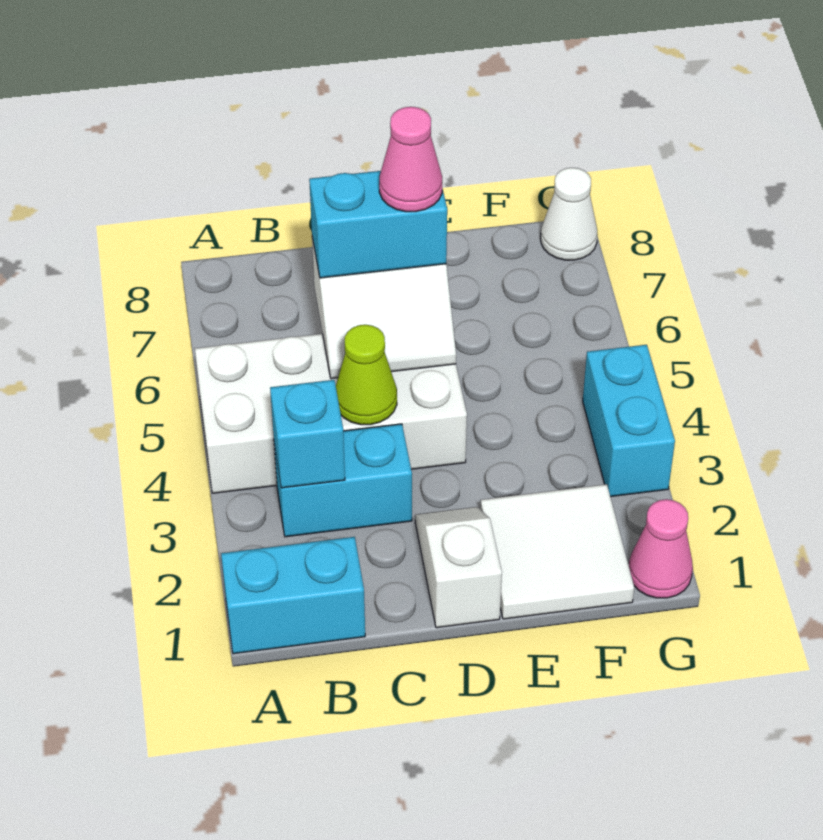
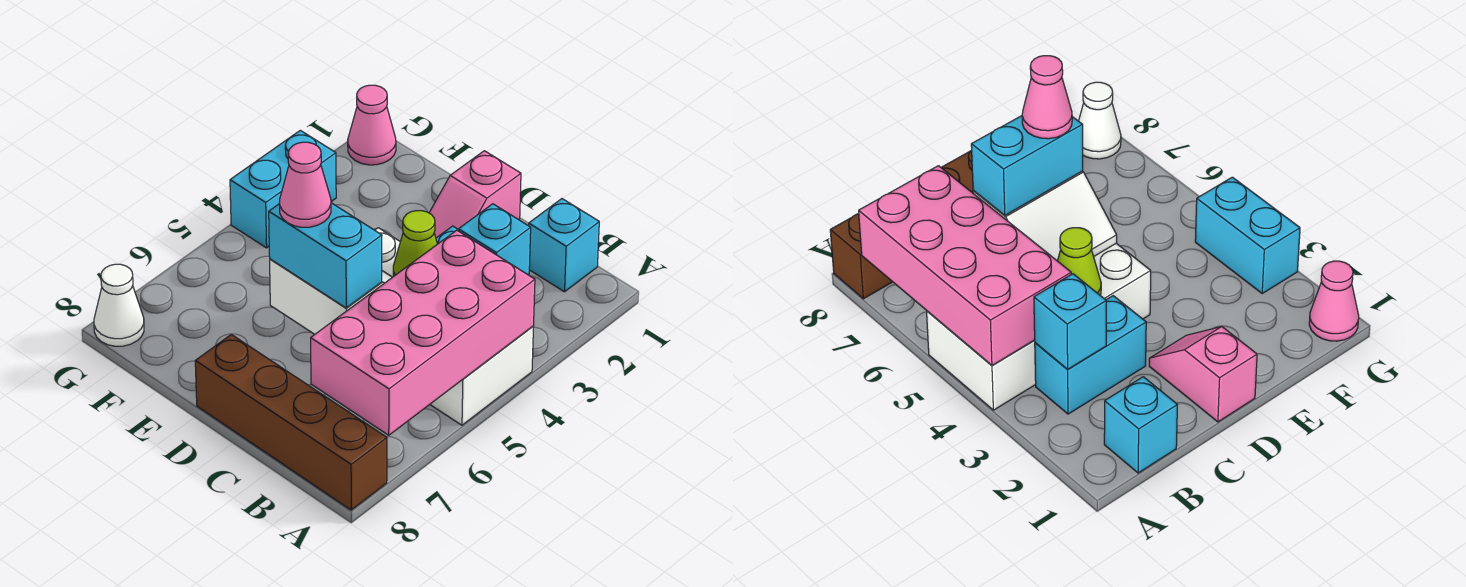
cyan 1x2 brick [221,537,365,654] -> cyan 1x1 brick [529,199,599,292]
none -> pink 2x4 brick [311,230,535,435]
none -> brown 1x4 brick [195,334,387,510]
white 1x2 slope [415,507,502,628] -> pink 1x2 slope [429,151,521,238]
white 2x2 tile [480,484,634,619] -> none

